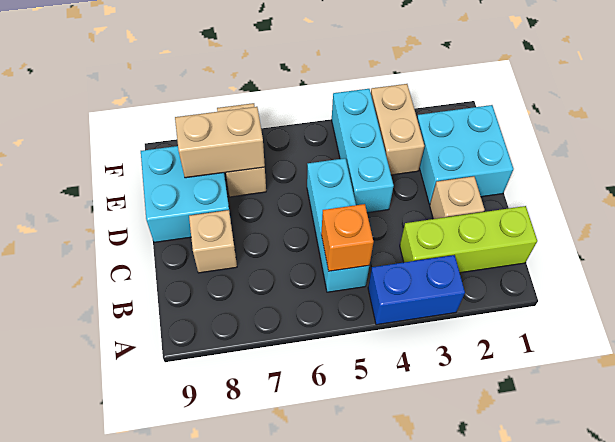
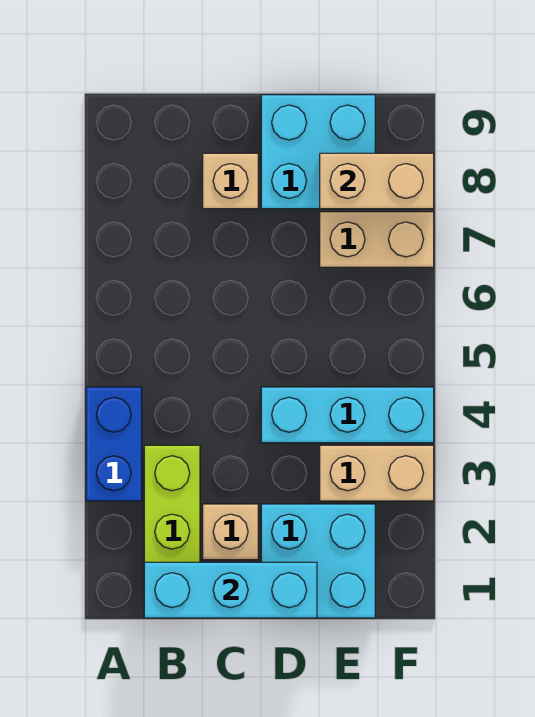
cyan 1x3 brick [307,158,369,292] -> cyan 1x3 brick moved to [144,562,317,618]
orange 1x1 brick [321,204,374,271] -> none
tan 1x2 brick [175,107,265,178] -> tan 1x2 brick turned to [320,153,434,209]

